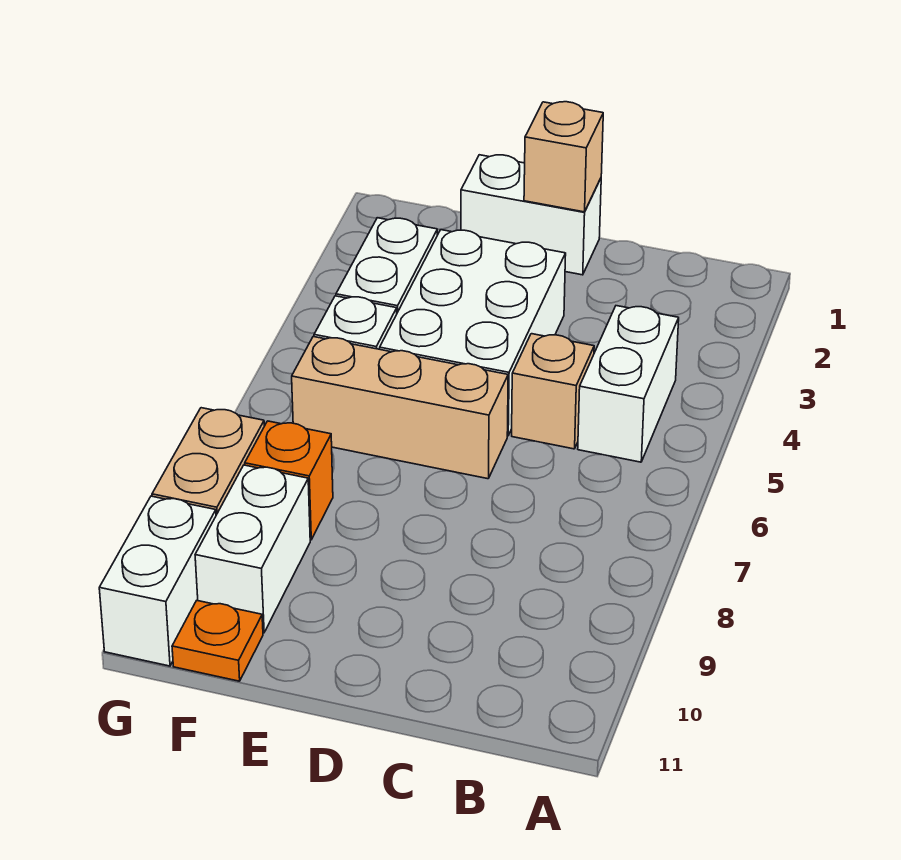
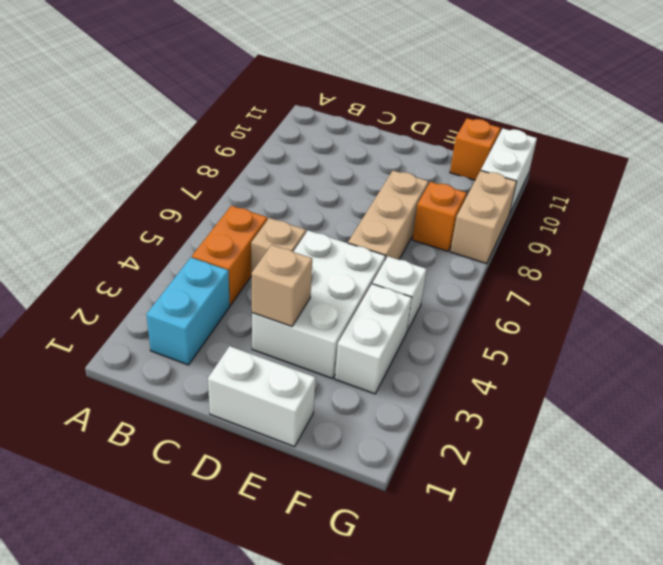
none -> cyan 1x2 brick [146,258,230,365]
white 1x2 brick [578,306,679,462] -> orange 1x2 brick [192,206,267,306]
tan 1x1 brick [524,102,603,212] -> tan 1x1 brick moved to [252,245,312,327]
tan 1x3 brick [292,337,508,479] -> tan 1x3 brick turned to [348,171,428,260]
white 1x2 brick [195,465,310,633] -> none
orange 1x1 plate [172,601,263,681] -> orange 1x1 brick [450,118,501,180]

